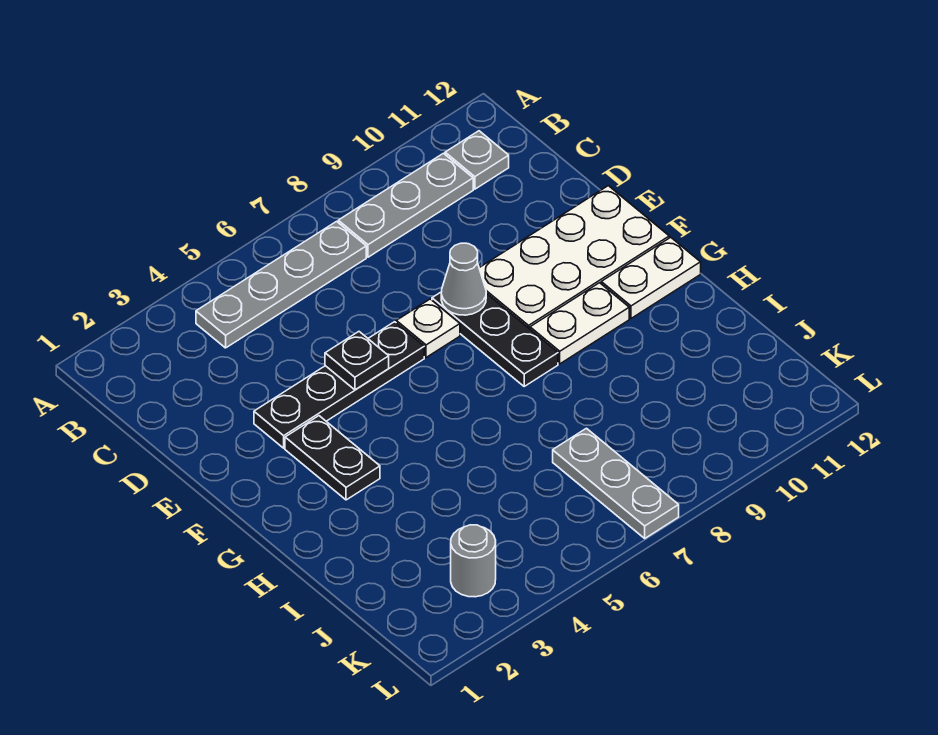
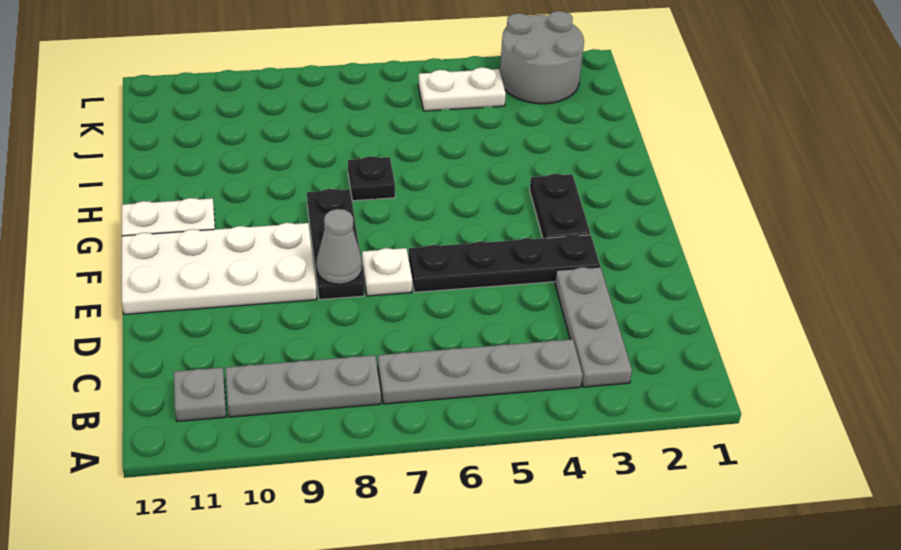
black 1x1 plate [325,332,389,390] -> black 1x1 plate moved to [348,156,395,201]
white 1x2 plate [530,283,629,364] -> white 1x2 plate moved to [418,67,506,111]
grey 1x3 plate [553,428,679,538] -> grey 1x3 plate moved to [555,267,632,387]
grey 1x1 round brick [451,525,496,597] -> grey 2x2 round brick [500,11,584,104]

